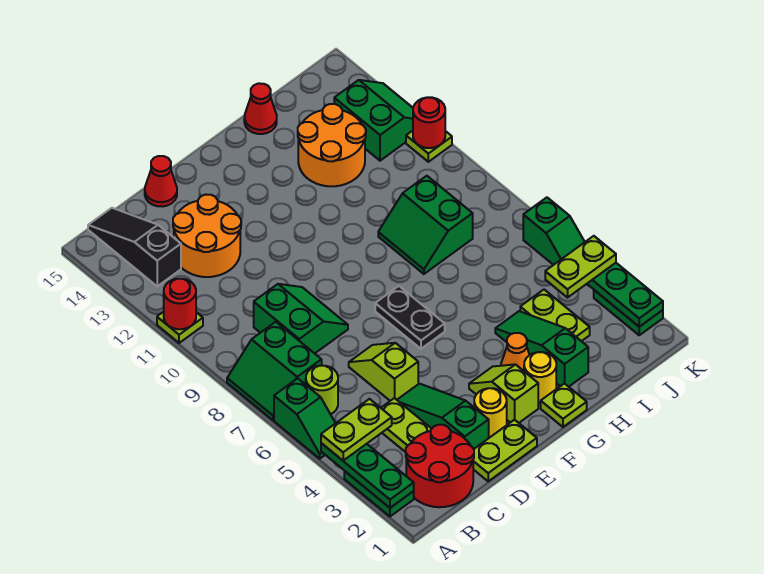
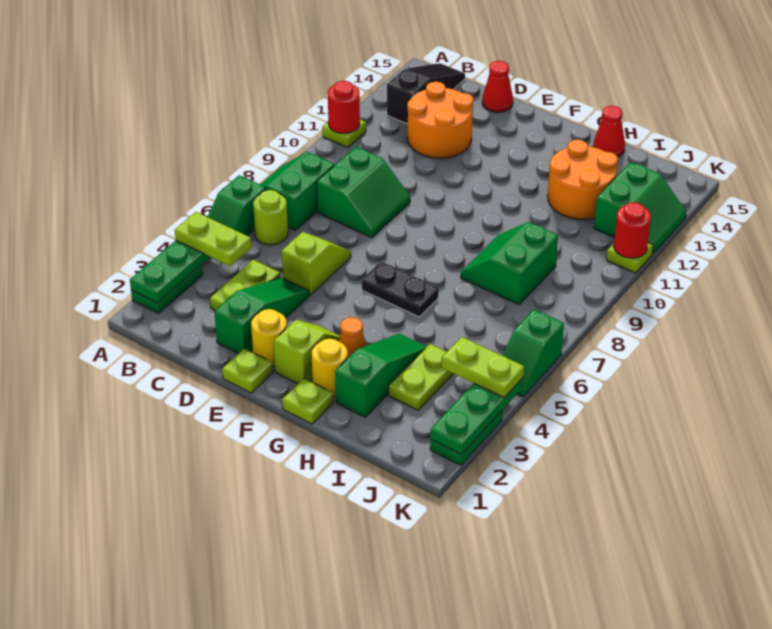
red 2x2 round brick [406,425,474,507] -> none
lime 1x2 plate [473,420,537,481] -> lime 1x1 plate [222,348,273,393]
black 1x2 plate [375,286,445,349] -> black 1x2 plate turned to [362,261,439,317]

